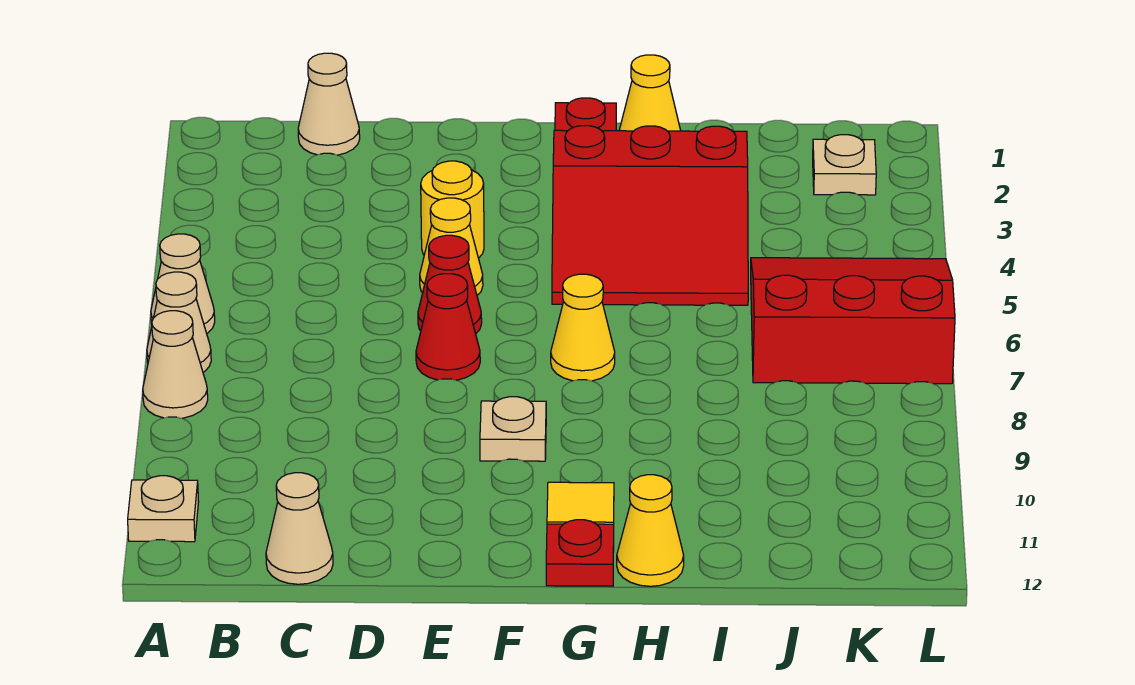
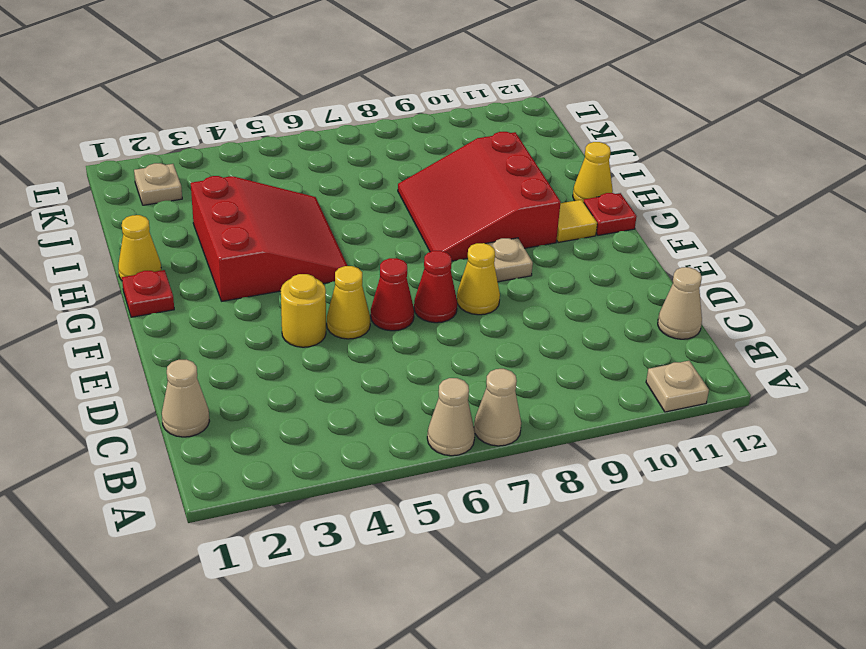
tan 1x1 cone [143,311,208,418] -> none
yellow 1x1 cone [551,274,615,381] -> yellow 1x1 cone moved to [457,243,500,315]
red 3x3 slope [751,258,955,384] -> red 3x3 slope moved to [398,132,561,261]

